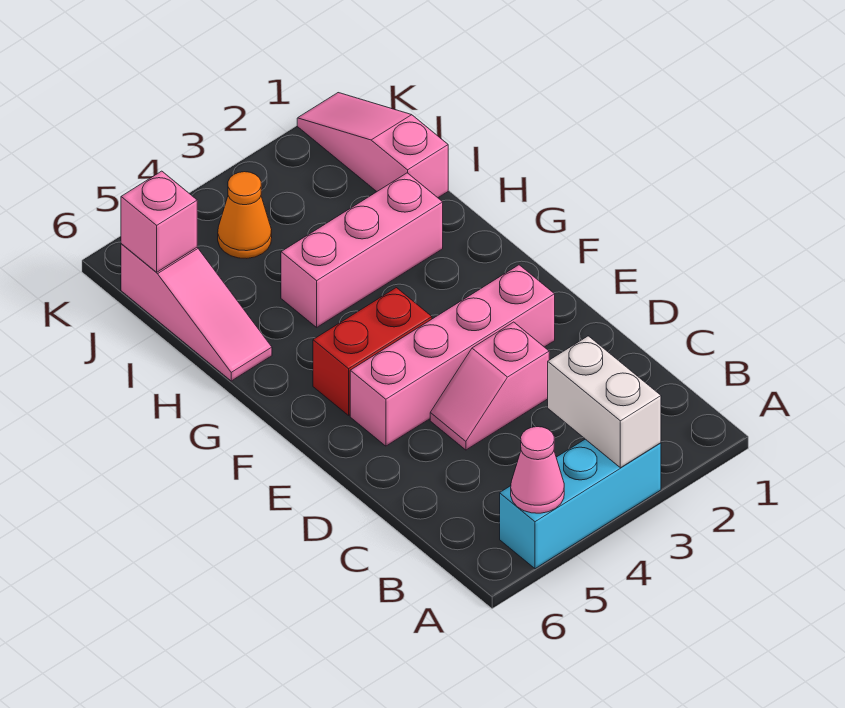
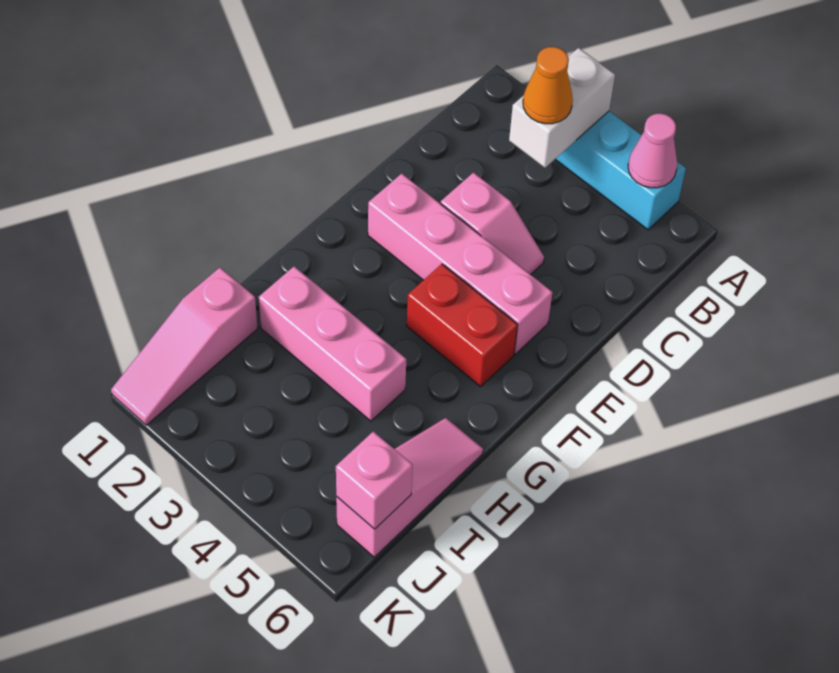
orange 1x1 cone [218,172,272,258] -> orange 1x1 cone moved to [523,47,573,124]

